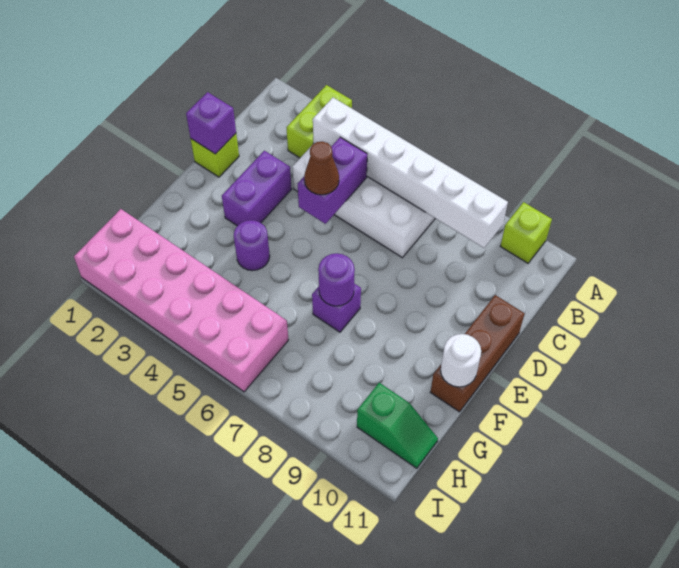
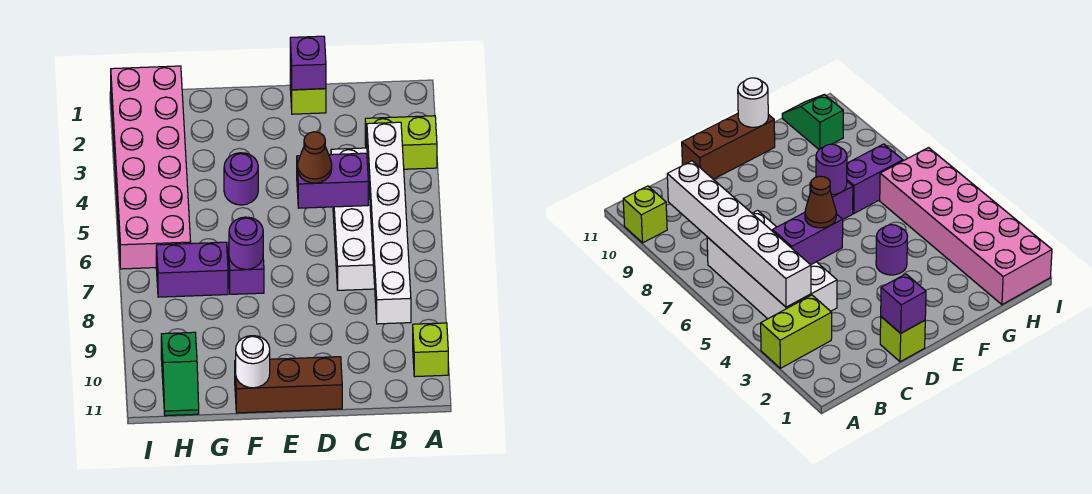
purple 1x2 brick [222,151,292,226] -> purple 1x2 brick moved to [156,242,228,297]

